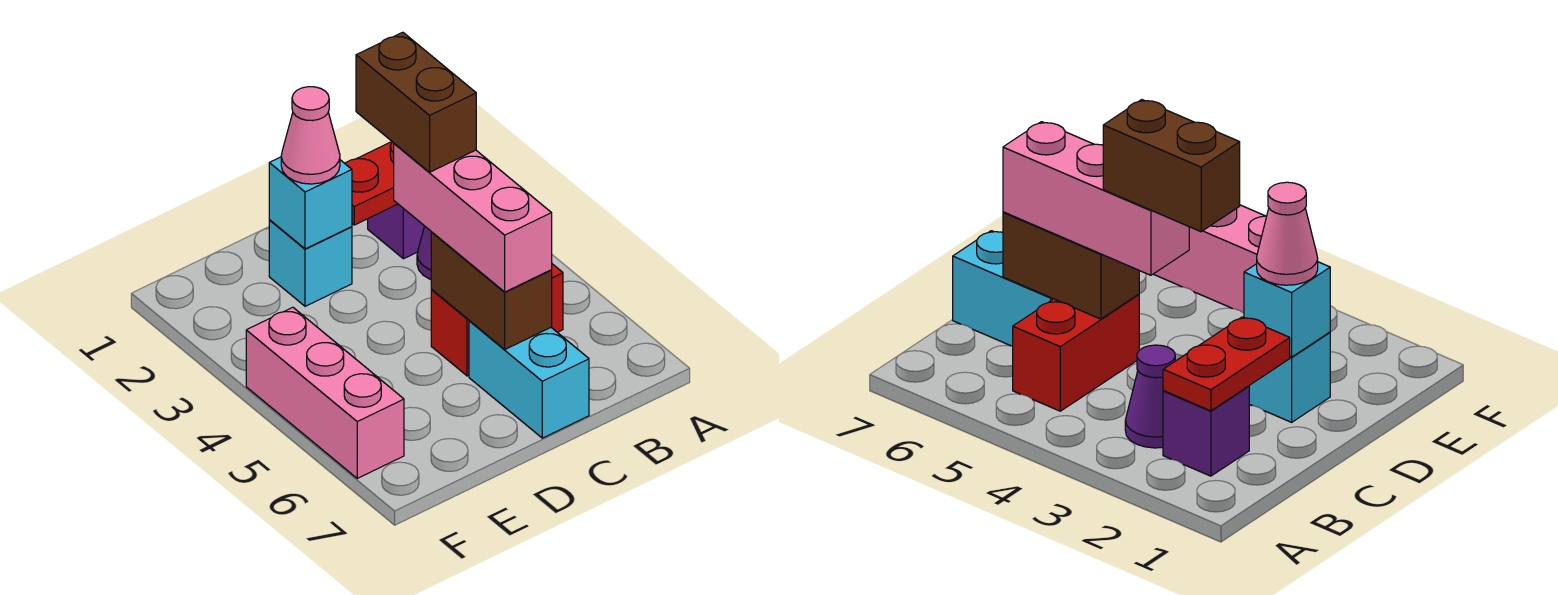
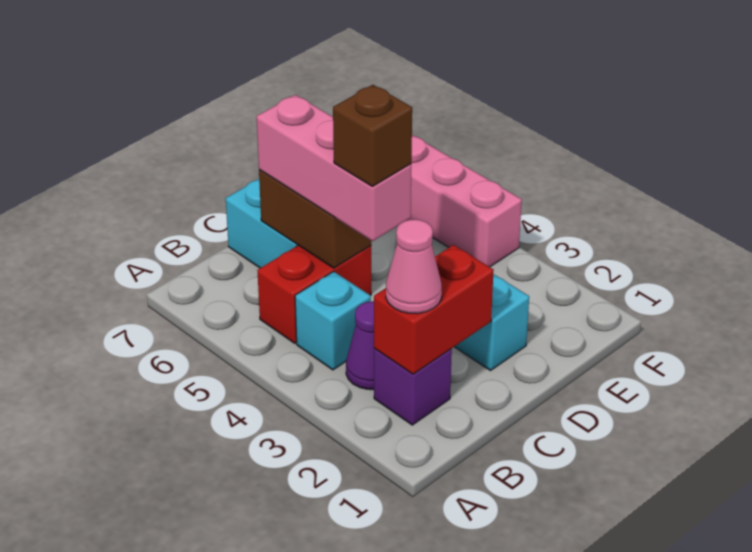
red 1x2 plate [345,142,398,225] -> red 1x2 brick [374,245,494,374]
brown 1x2 brick [356,32,476,172] -> brown 1x1 brick [333,85,412,187]
cyan 1x1 brick [269,157,352,249] -> cyan 1x1 brick moved to [295,271,371,370]
pink 1x1 cone [281,87,340,184] -> pink 1x1 cone moved to [386,219,442,314]

